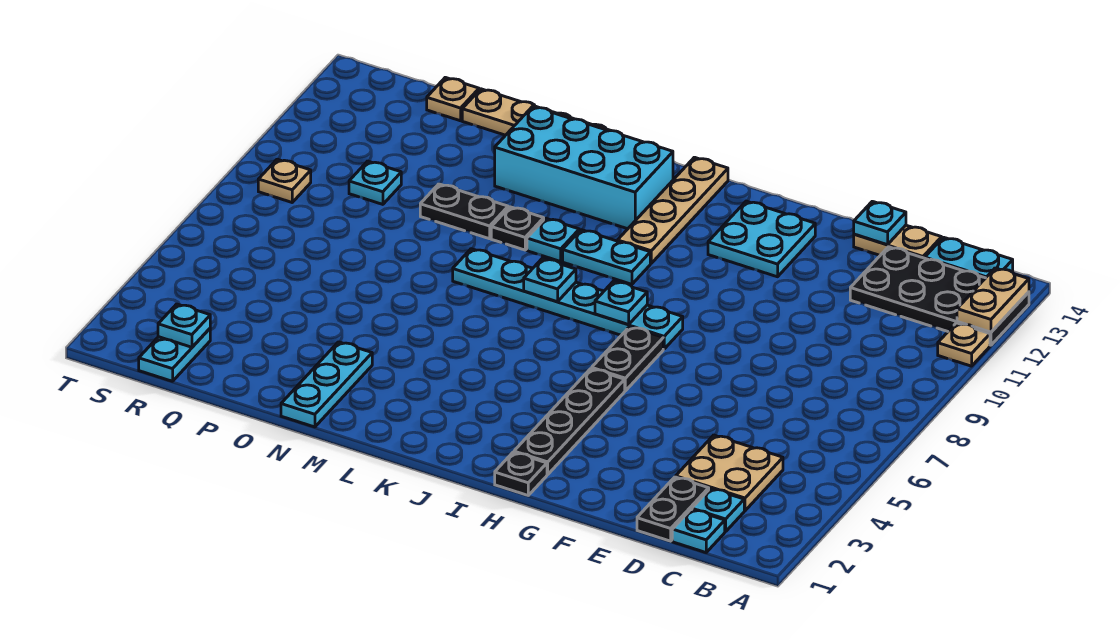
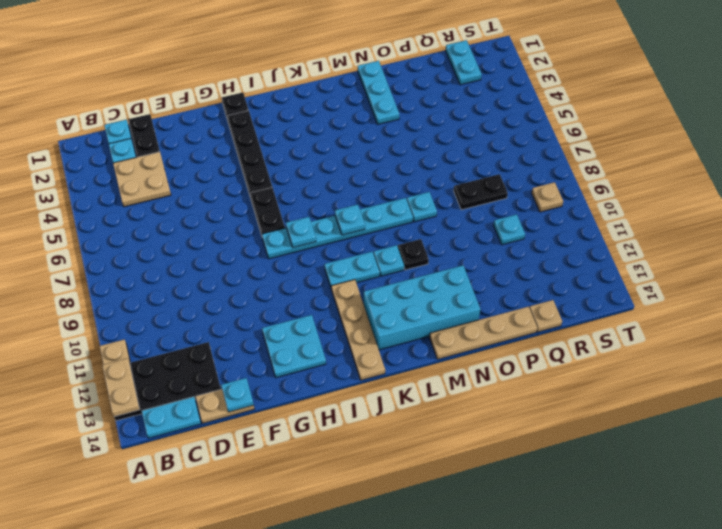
black 1x2 plate [420,184,508,239] -> black 1x2 plate moved to [454,174,508,210]
cyan 1x1 plate [158,304,210,347] -> cyan 1x1 plate moved to [407,192,437,222]

